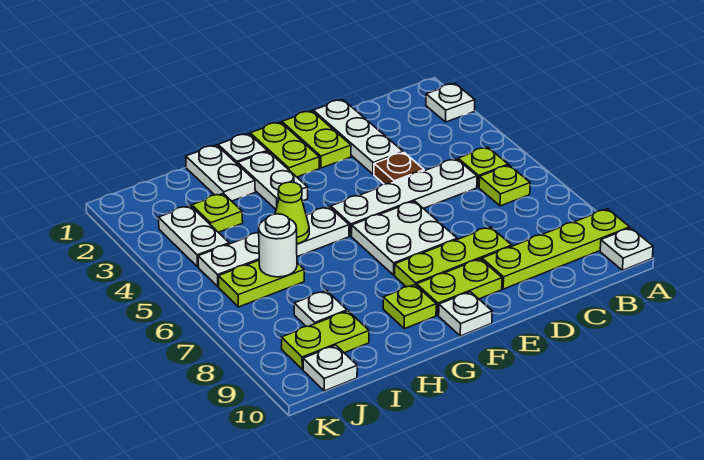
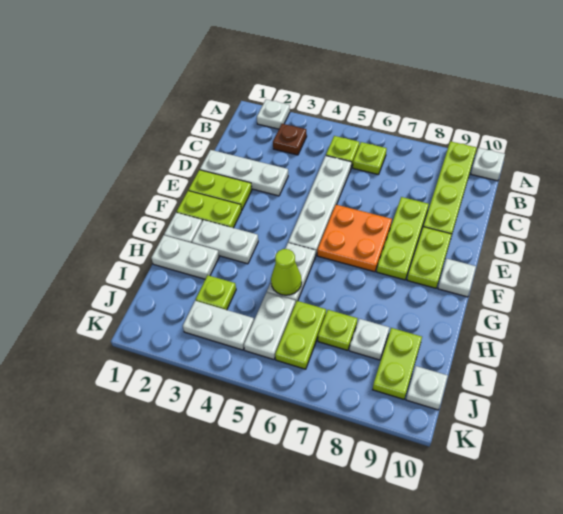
brown 1x1 plate [374,152,424,184] -> brown 1x1 plate moved to [273,124,307,155]
white 2x2 plate [352,201,457,275] -> orange 2x2 plate [317,205,392,272]
lime 1x1 plate [383,285,436,329] -> lime 1x1 plate moved to [318,310,358,350]
white 1x1 round brick [259,214,297,277] -> none

